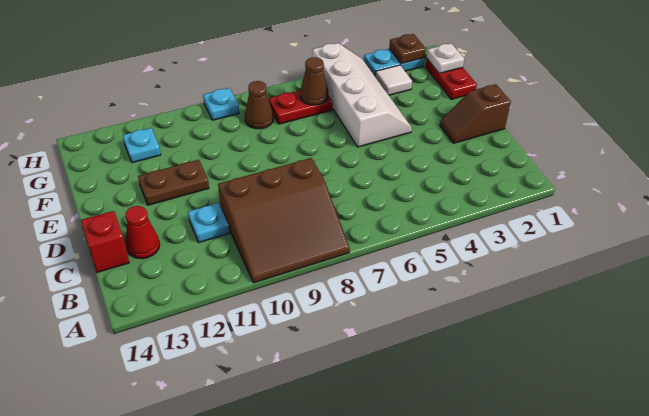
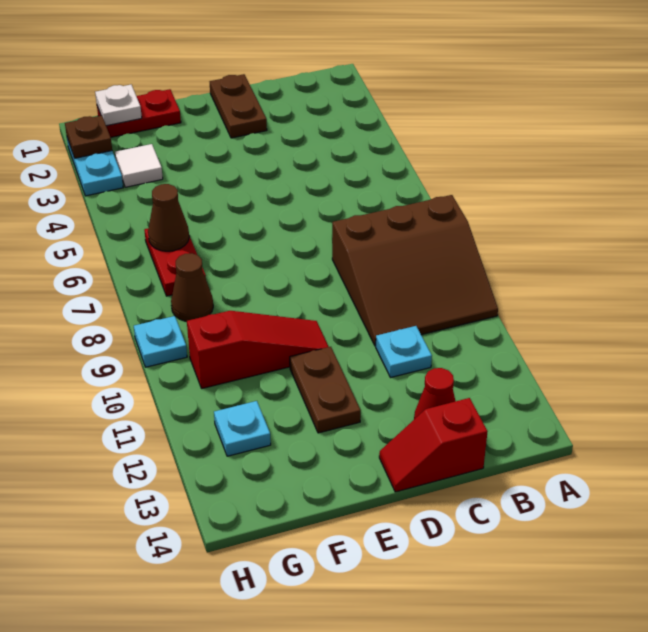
brown 3x3 slope [218,158,350,283] -> brown 3x3 slope turned to [332,195,498,346]
brown 1x2 slope [440,84,511,143] -> brown 1x2 plate [210,74,267,138]
white 2x4 slope [312,43,412,147] -> none
none -> red 1x3 slope [187,311,329,388]

